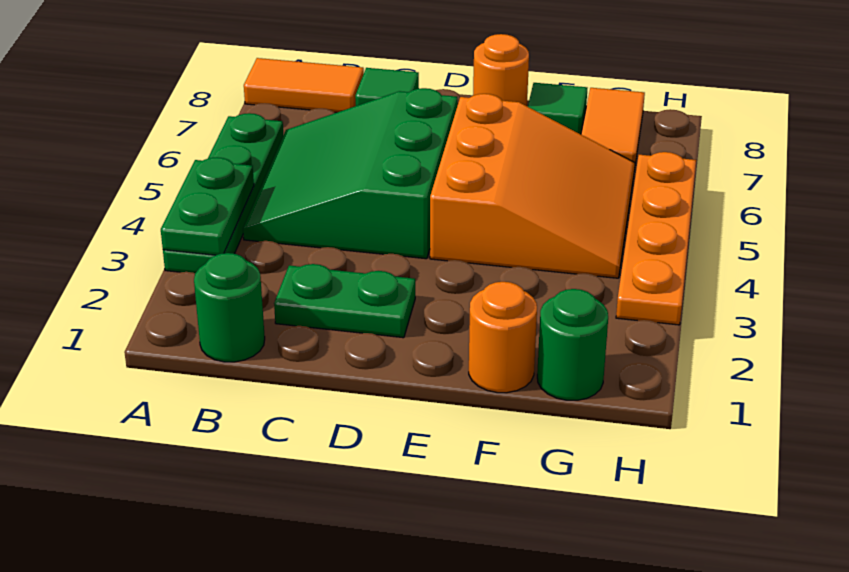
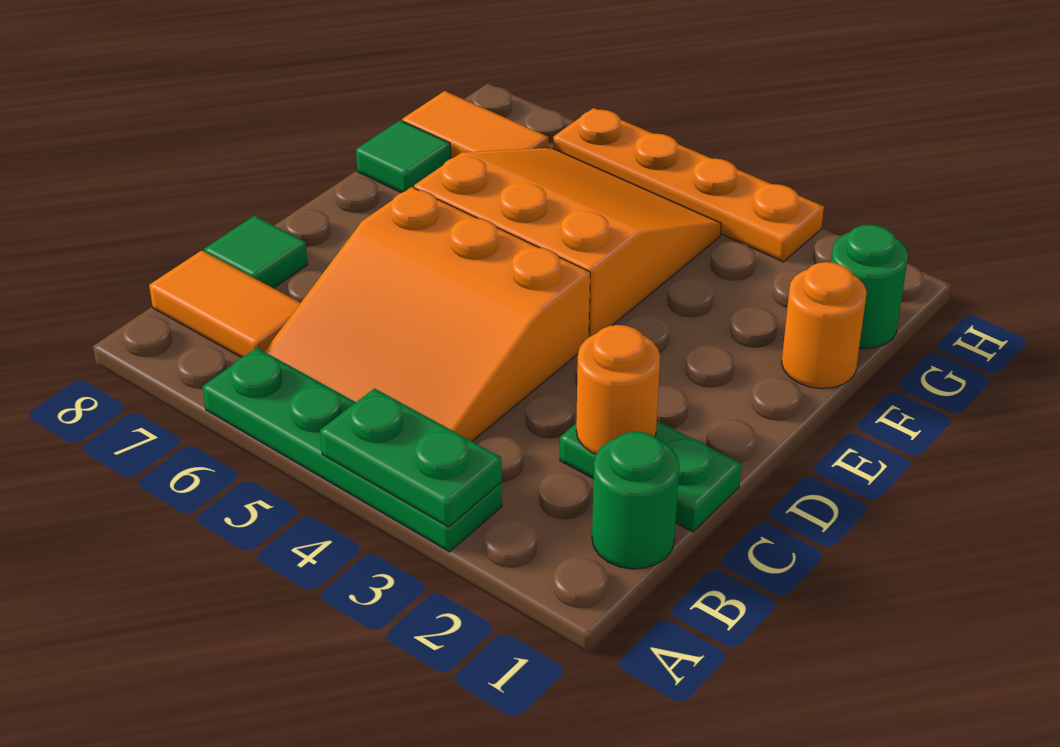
orange 1x2 tile [244,58,364,112] -> orange 1x2 tile turned to [149,250,300,358]
green 3x3 slope [243,88,457,259] -> orange 3x3 slope [264,187,590,441]
green 1x2 plate [274,264,415,338] -> green 1x2 plate turned to [560,421,741,532]
orange 1x1 round brick [473,34,529,106] -> orange 1x1 round brick moved to [576,325,660,454]

